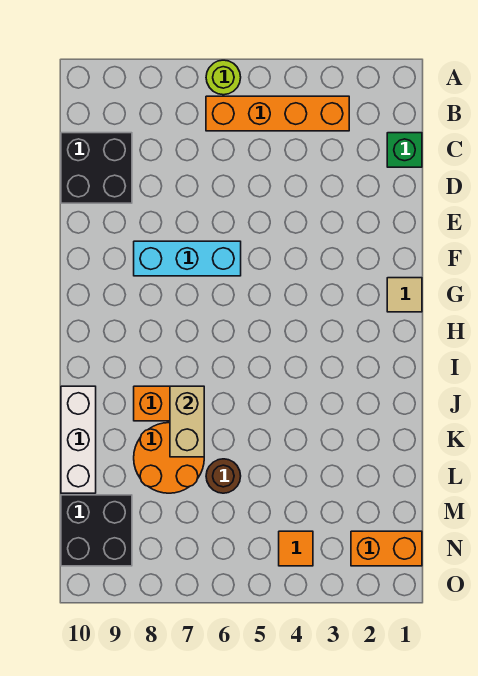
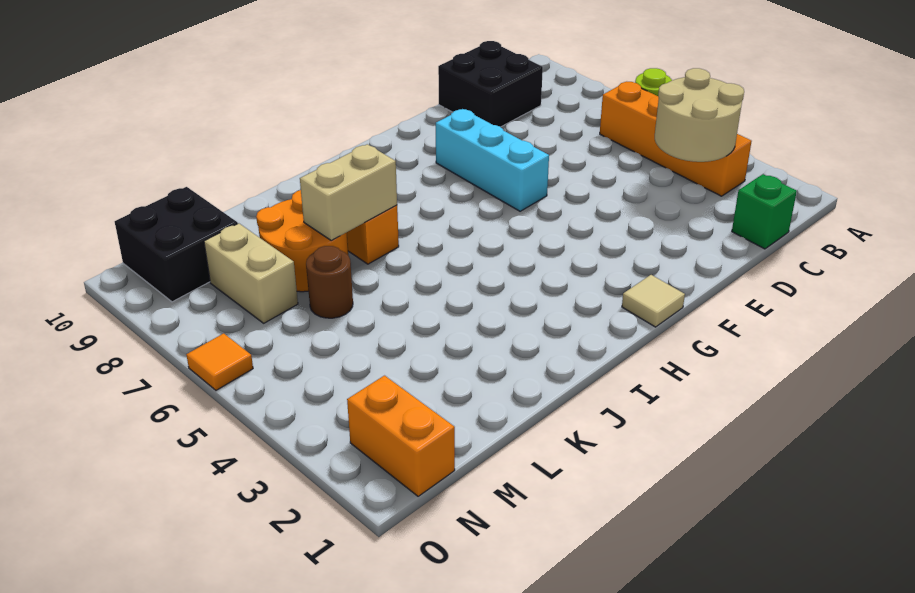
none -> tan 2x2 round brick [655,68,744,162]
white 1x3 brick [61,386,96,493] -> none
none -> tan 1x2 brick [204,223,298,323]
orange 1x1 tile [279,531,313,566] -> orange 1x1 tile moved to [186,333,253,390]

